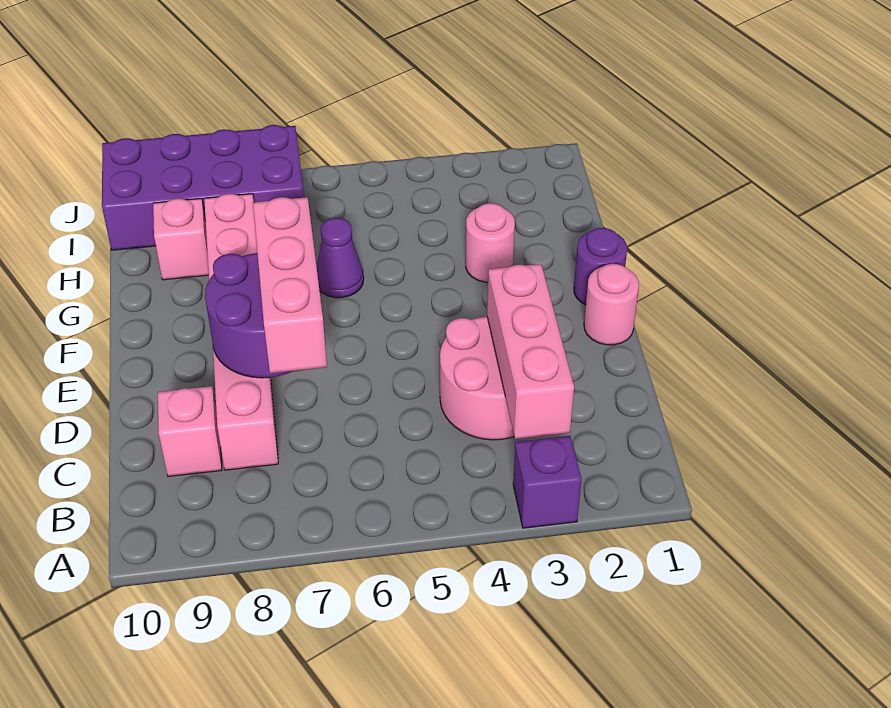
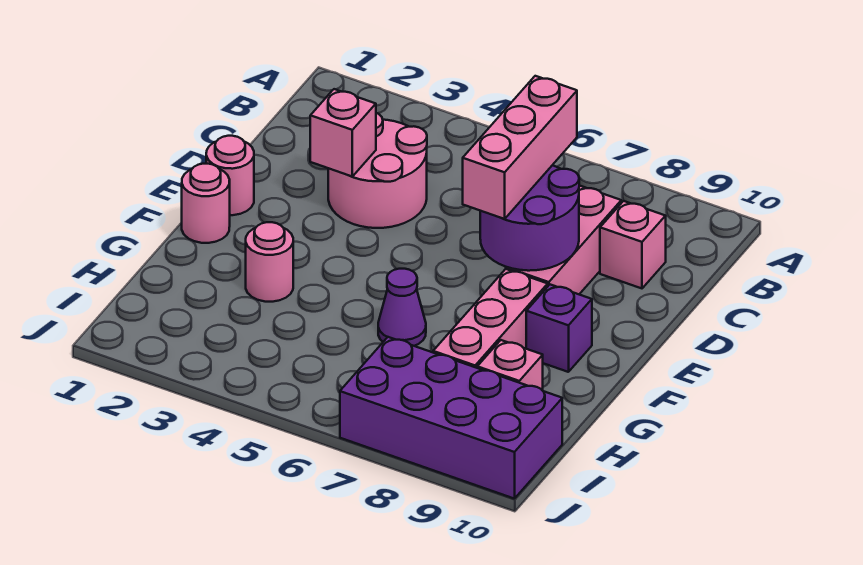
purple 1x1 brick [513,436,582,528] -> purple 1x1 brick moved to [526,285,592,372]
pink 1x3 brick [487,264,574,439] -> pink 1x1 brick [310,89,376,176]
purple 1x1 round brick [574,228,627,305] -> pink 1x1 round brick [182,164,230,243]

